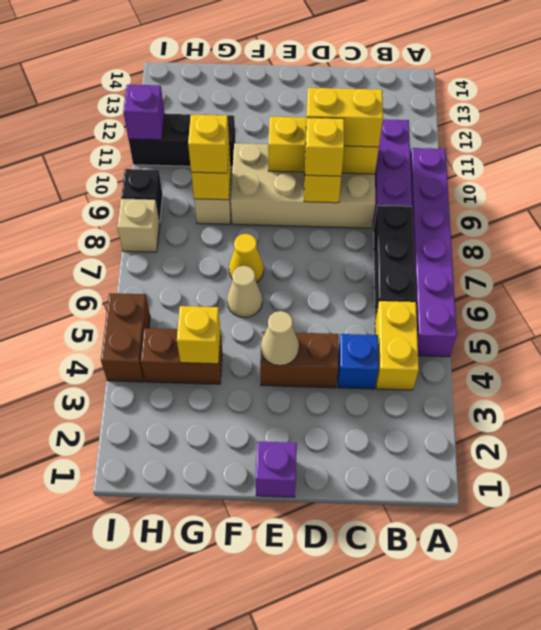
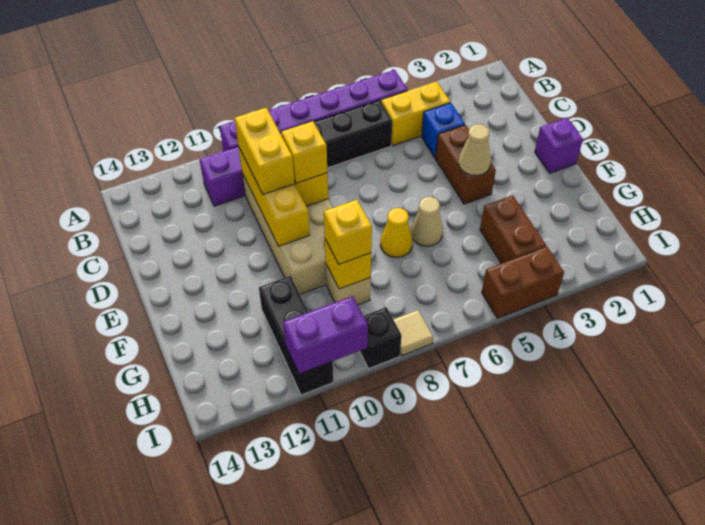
yellow 1x1 brick [177,306,221,364] -> none
tan 1x1 brick [117,198,160,252] -> tan 1x1 tile [393,310,433,356]
purple 1x1 brick [123,85,165,140] -> purple 1x2 brick [283,296,368,374]

